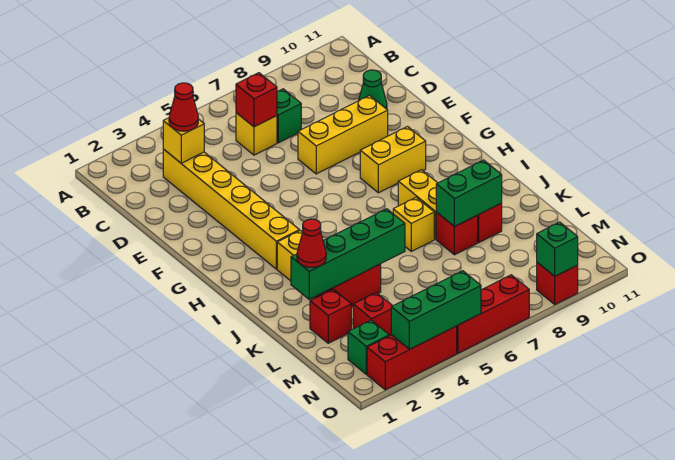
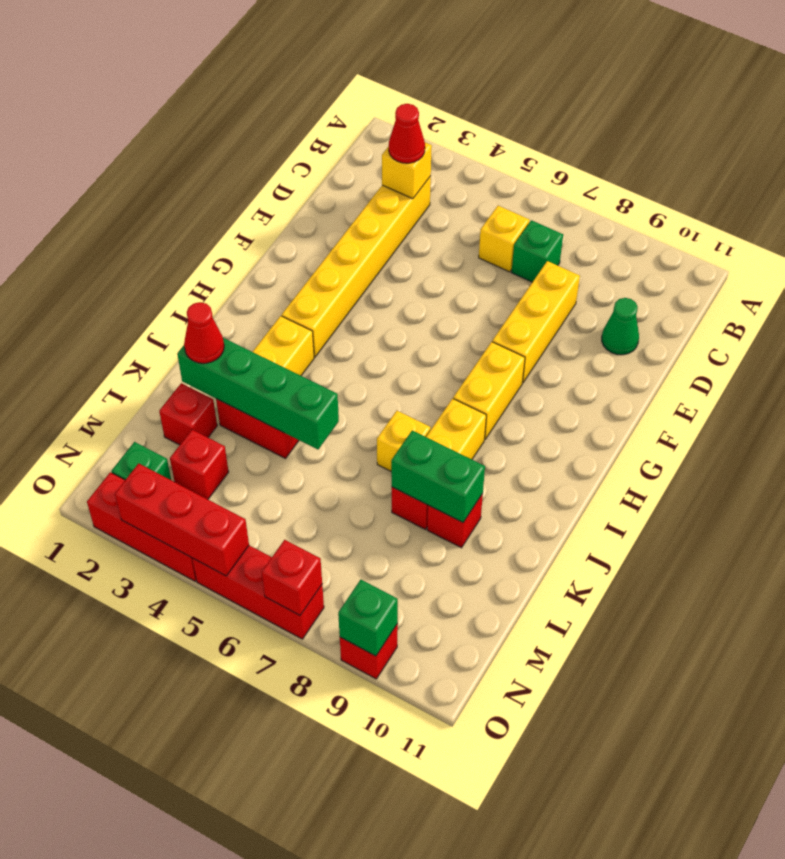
red 1x1 brick [236,73,277,127] -> red 1x1 brick moved to [262,540,322,615]
yellow 1x3 brick [298,96,388,174] -> yellow 1x3 brick turned to [492,261,580,383]
yellow 1x2 brick [360,127,426,193] -> yellow 1x2 brick turned to [453,342,525,439]
green 1x3 brick [391,271,481,349] -> red 1x3 brick [115,464,249,576]

